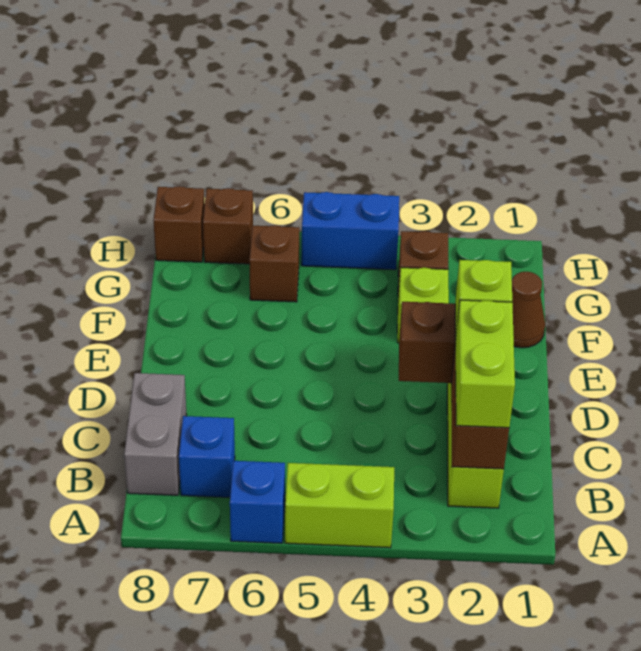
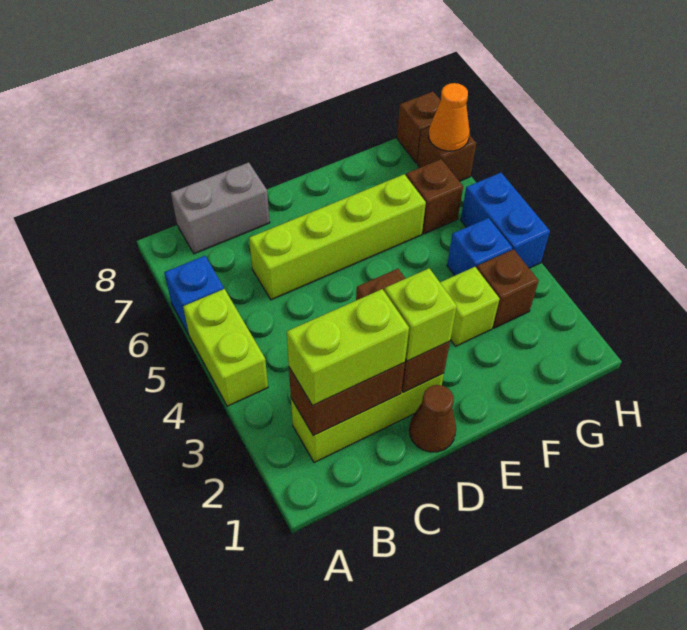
blue 1x1 brick [179,416,235,497] -> blue 1x1 brick moved to [447,218,512,276]
none -> lime 1x4 brick [249,174,426,300]
brown 1x1 cone [512,272,545,348] -> brown 1x1 cone moved to [409,385,456,452]
none -> orange 1x1 cone [429,83,470,151]

